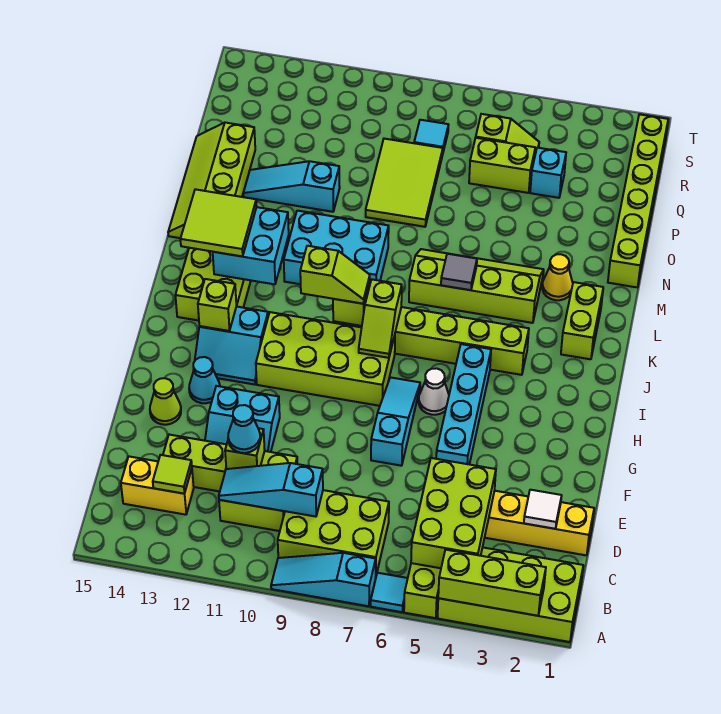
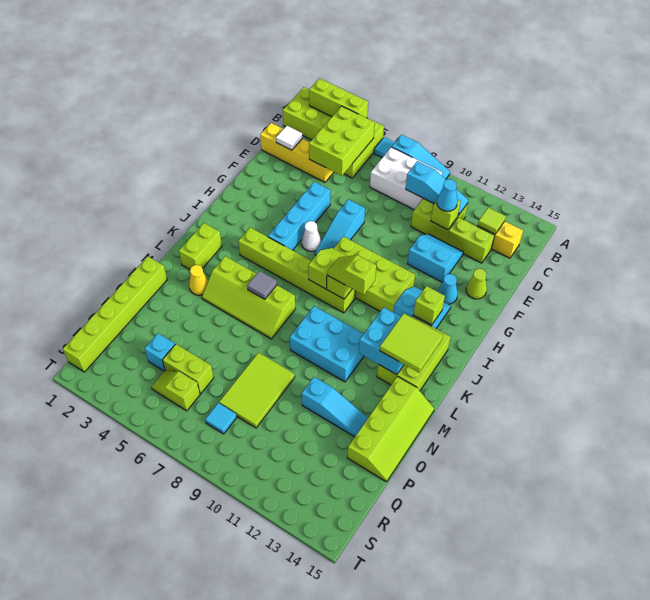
lime 2x3 brick [278,490,389,575] -> white 2x3 brick [370,147,442,210]

